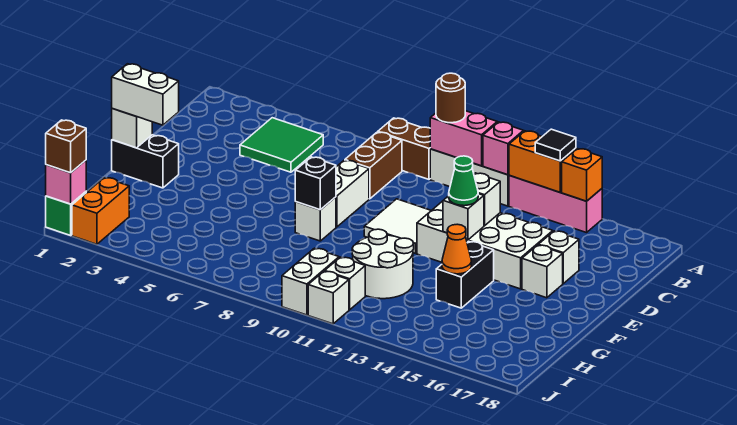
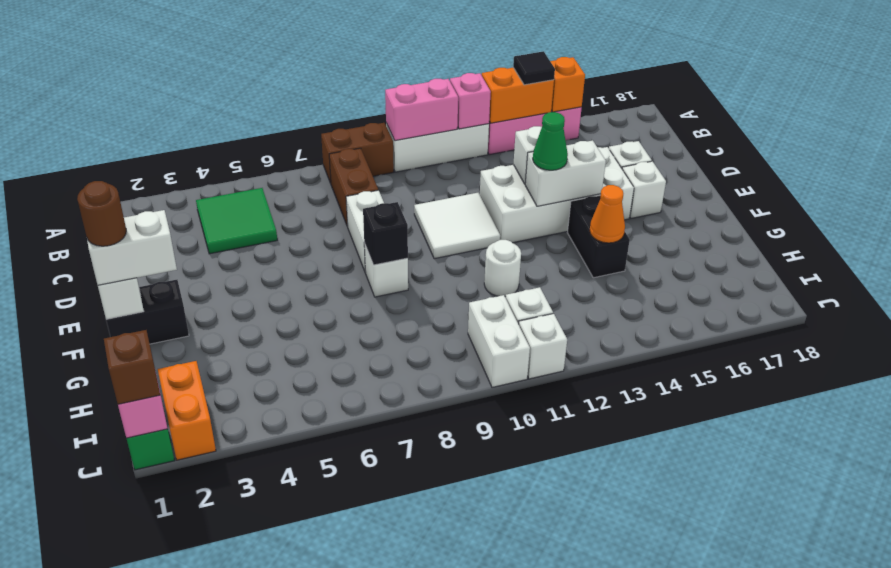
brown 1x1 round brick [436,73,465,123] -> brown 1x1 round brick moved to [77,181,126,246]
white 1x1 brick [443,194,484,240] -> white 1x2 brick [525,140,606,206]
white 2x2 round brick [352,229,414,299] -> white 1x1 round brick [484,240,521,296]

